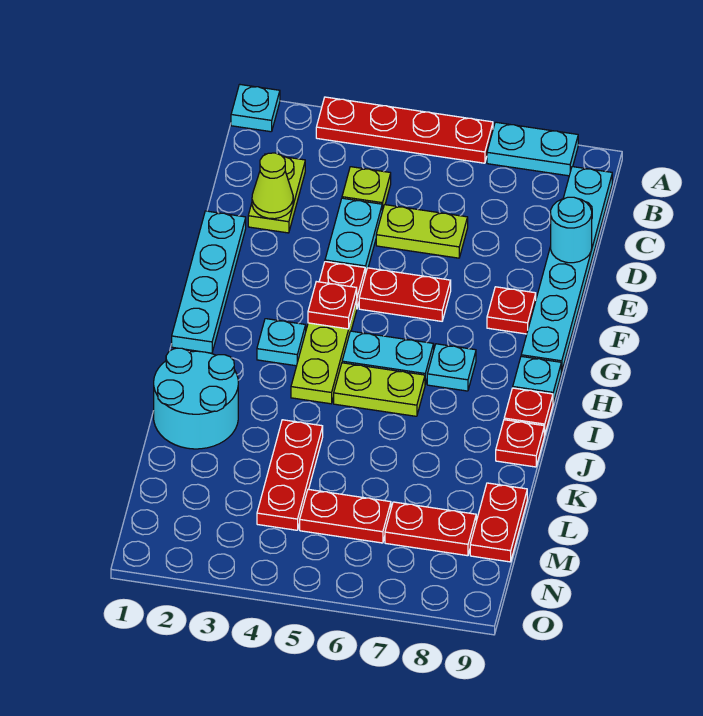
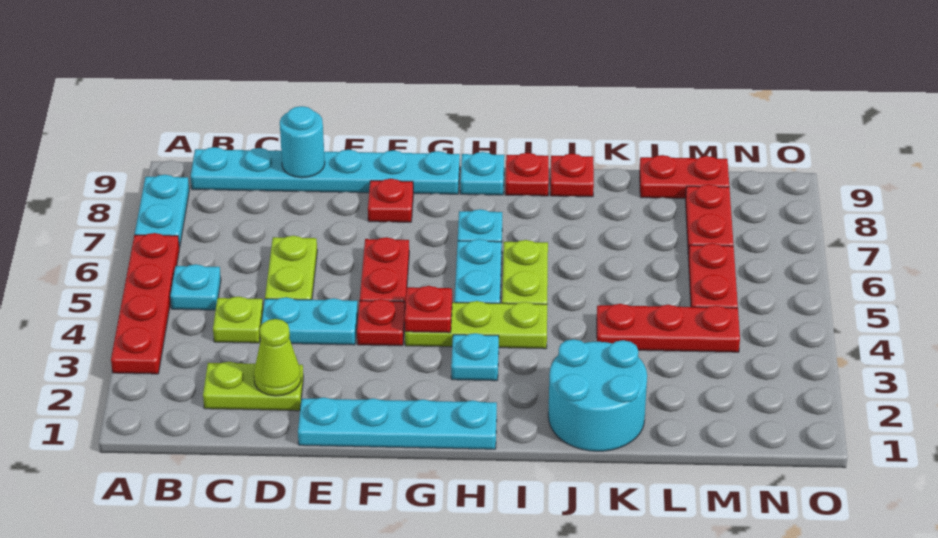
cyan 1x1 plate [231,84,280,132] -> cyan 1x1 plate moved to [170,264,221,310]

